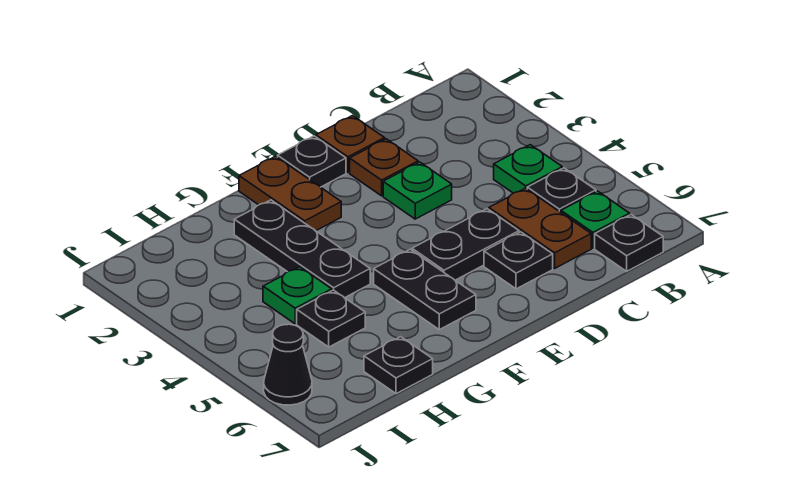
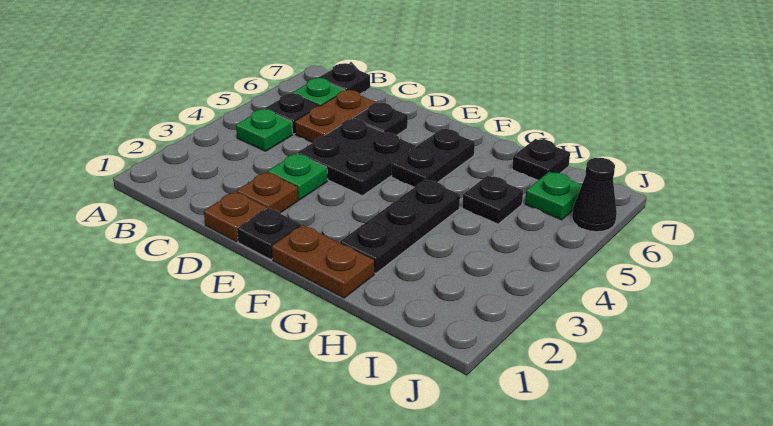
black 1x2 plate [412,209,519,280] -> black 2x2 plate [298,119,415,196]
brown 1x2 plate [239,156,341,231] -> brown 1x2 plate turned to [272,225,374,298]
green 1x1 plate [263,267,332,324] -> green 1x1 plate moved to [525,172,582,220]

